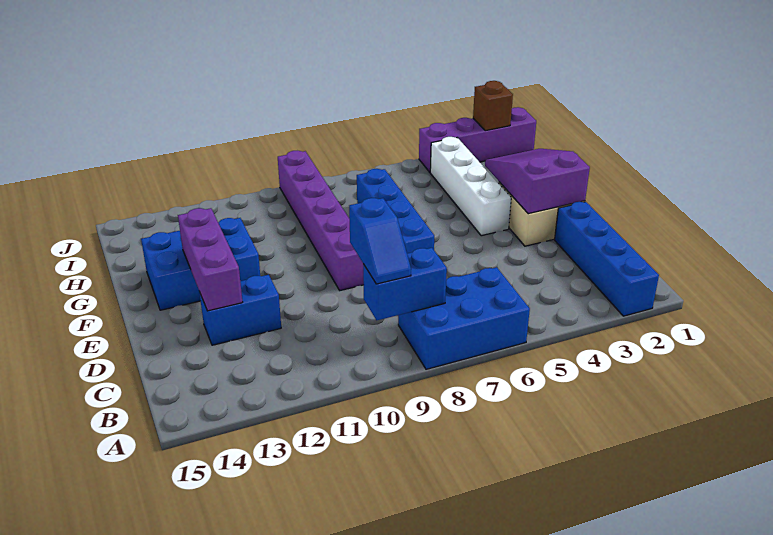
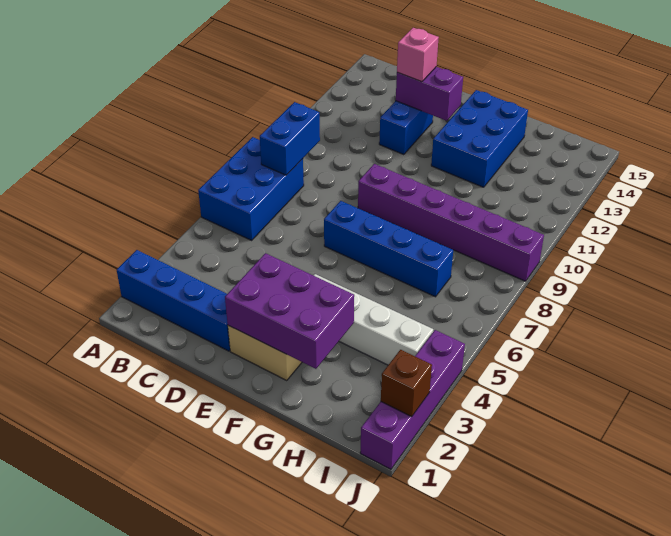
blue 1x2 slope [349,198,411,284] -> none
purple 1x3 brick [178,208,242,311] -> purple 1x2 brick [396,67,463,121]
none -> pink 1x1 brick [397,28,439,82]
purple 2x3 slope [485,149,590,214] -> purple 2x3 brick [225,253,354,369]

